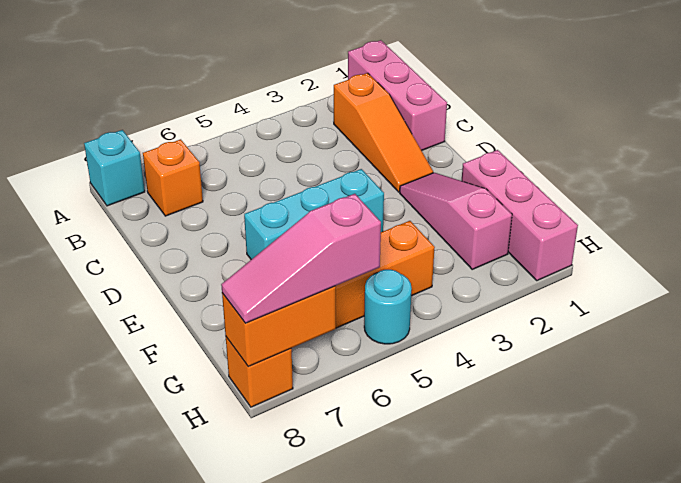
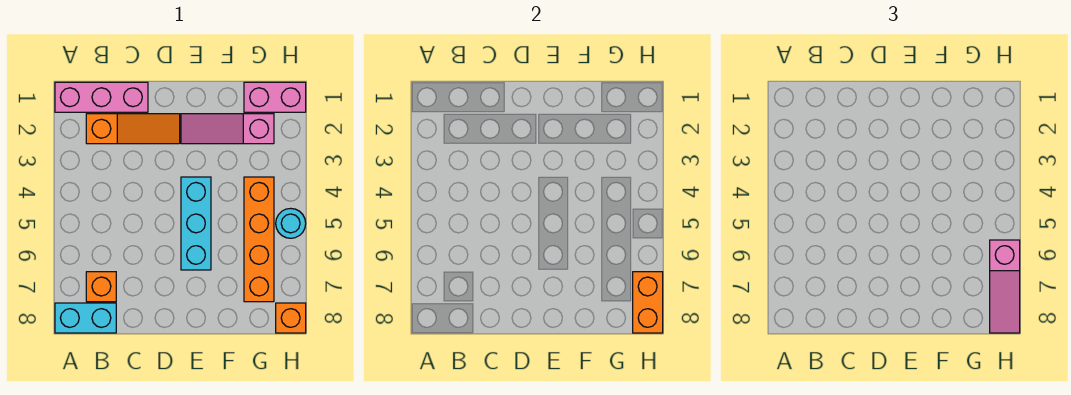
cyan 1x1 brick [84,130,145,206] -> cyan 1x2 brick [55,303,116,333]
pink 1x3 brick [462,150,578,281] -> pink 1x2 brick [244,82,306,112]

